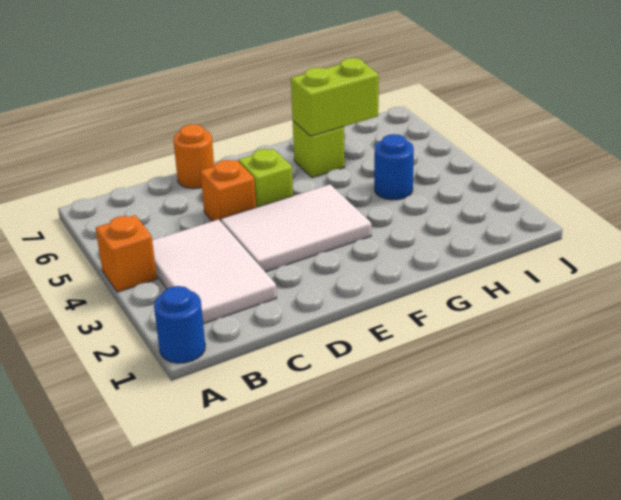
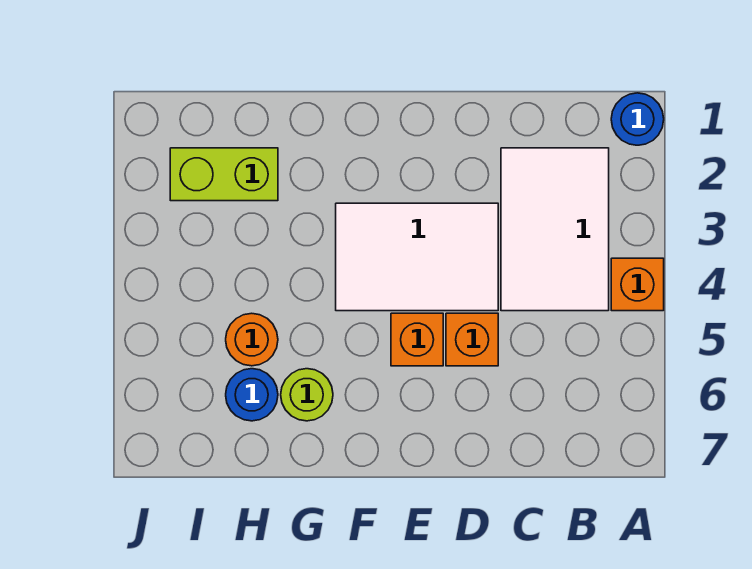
orange 1x1 round brick [173,124,214,189] -> orange 1x1 round brick moved to [226,313,278,366]
lime 1x1 brick [238,149,293,207] -> orange 1x1 brick [391,313,443,366]
lime 1x1 brick [293,121,345,178] -> lime 1x1 round brick [281,369,333,421]
lime 1x2 brick [291,58,379,136] -> lime 1x2 brick moved to [170,148,278,201]
blue 1x1 round brick [374,134,414,200] -> blue 1x1 round brick moved to [226,369,278,421]

